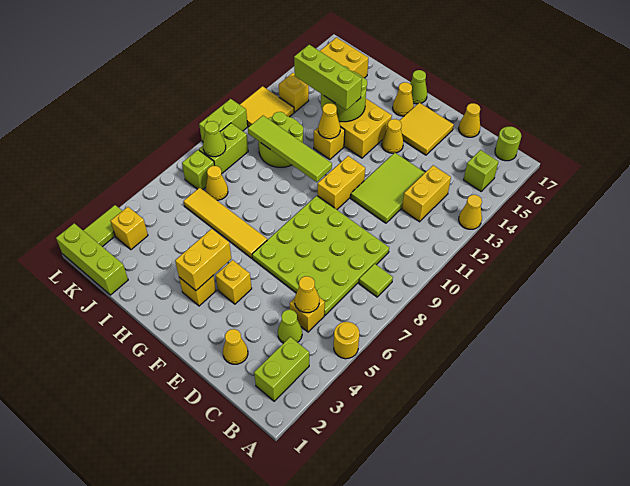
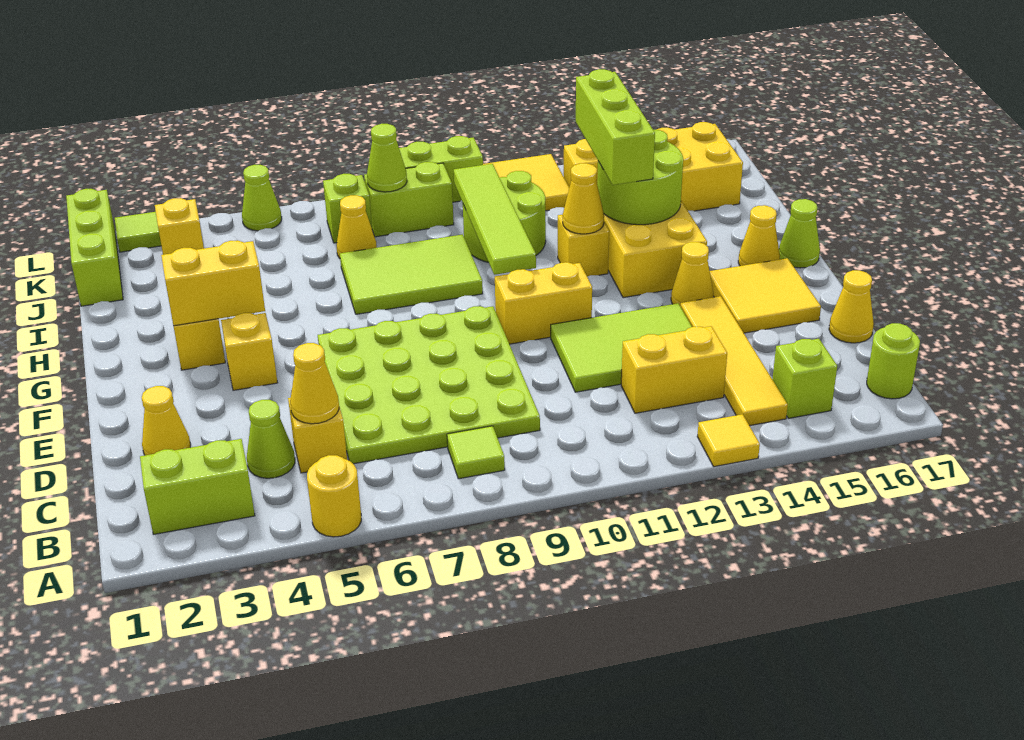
yellow 1x1 cone [459,195,482,229] -> yellow 1x1 tile [697,414,760,467]
yellow 1x4 tile [184,188,267,258] -> yellow 1x4 tile moved to [680,296,788,426]
none -> lime 2x3 tile [340,234,483,314]
none -> lime 1x1 cone [242,165,282,231]

